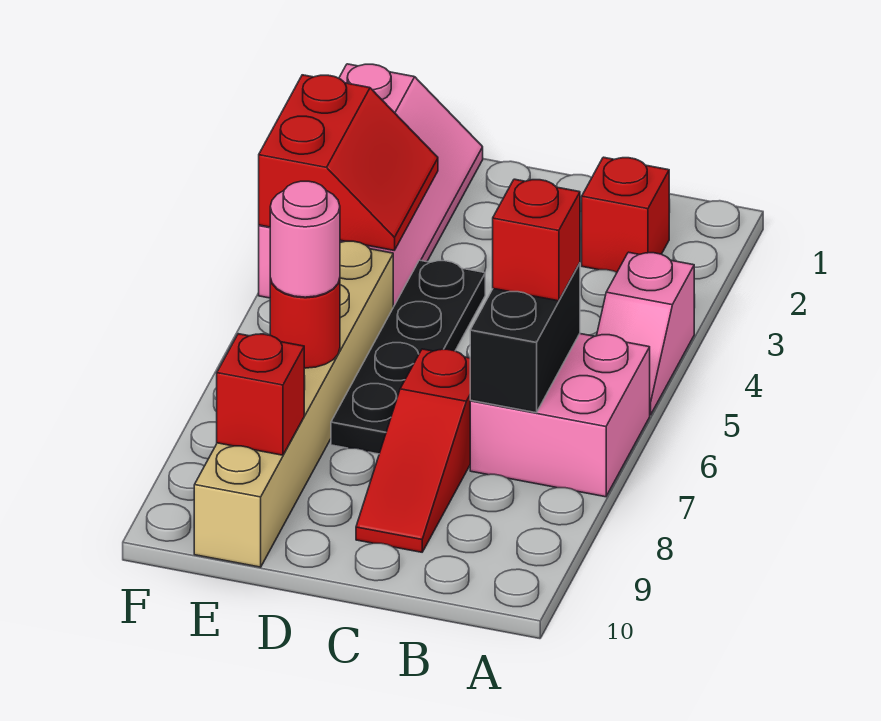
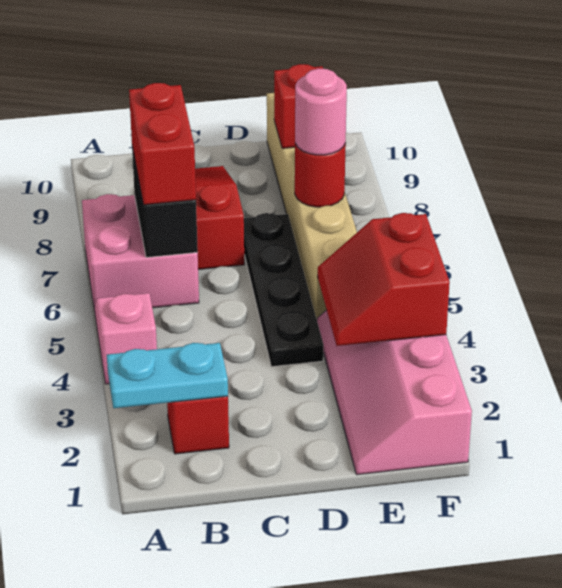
none -> cyan 1x2 plate [107,343,228,408]
red 1x1 brick [493,179,580,301] -> red 1x2 brick [129,83,196,205]

